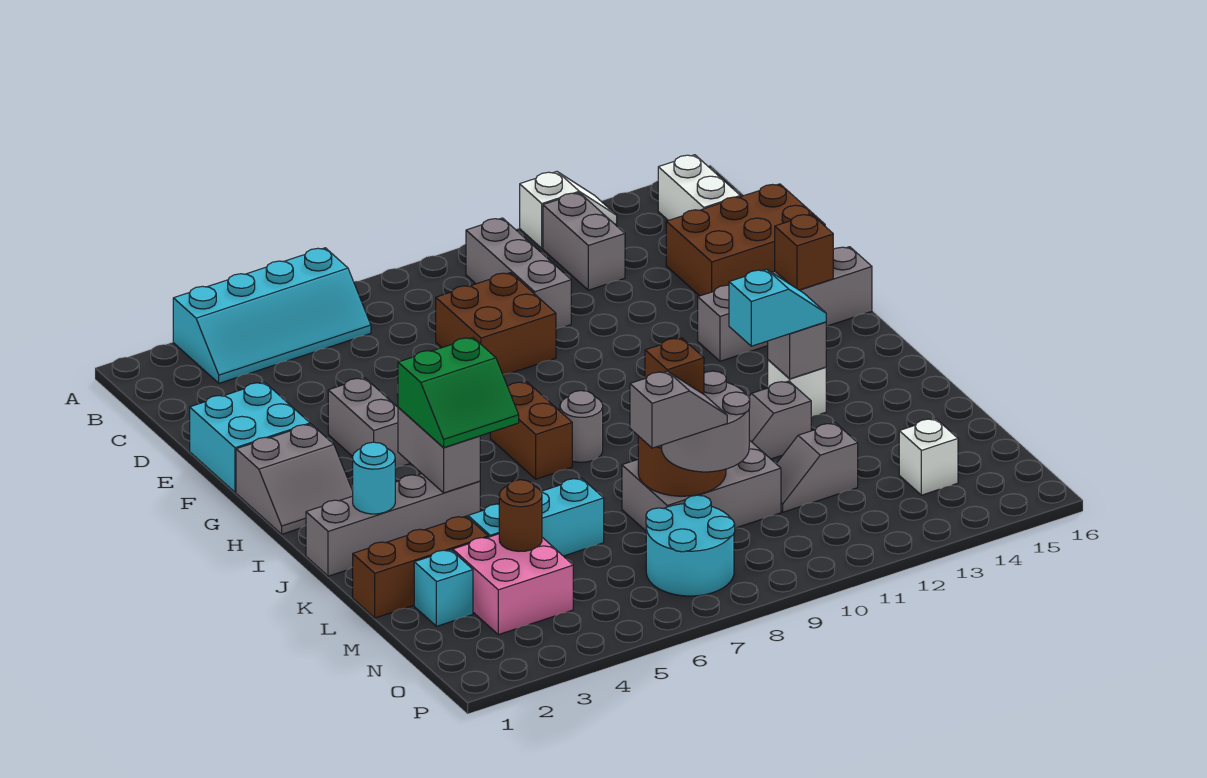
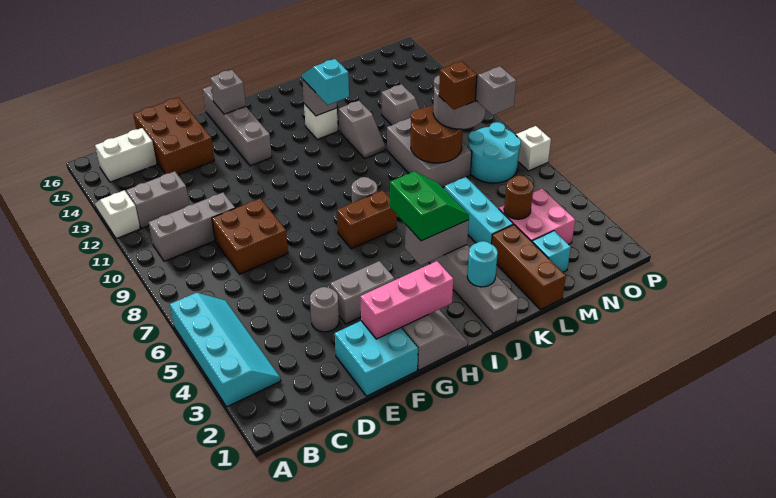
none -> grey 1x1 round brick [310,287,339,332]
none -> pink 1x3 brick [360,261,453,339]
brown 1x1 brick [775,214,833,290] -> grey 1x1 brick [210,70,246,114]
white 1x1 brick [899,419,958,495] -> white 1x1 brick moved to [516,126,551,171]

